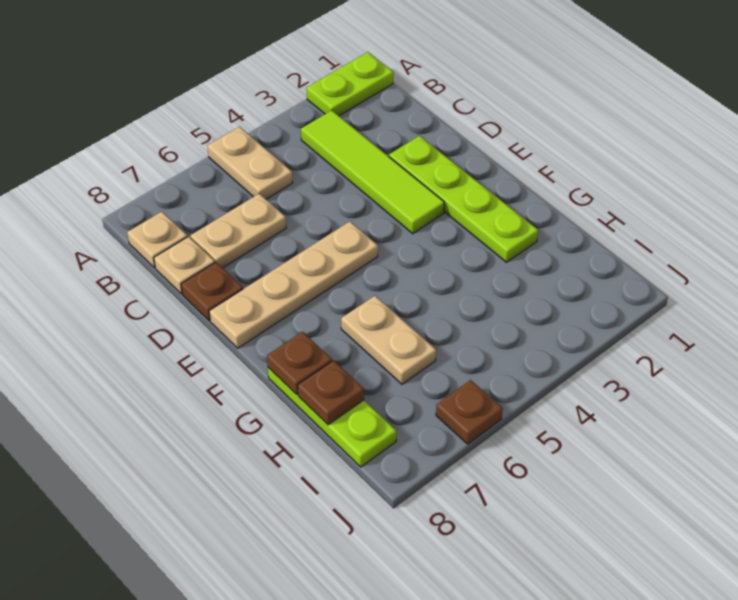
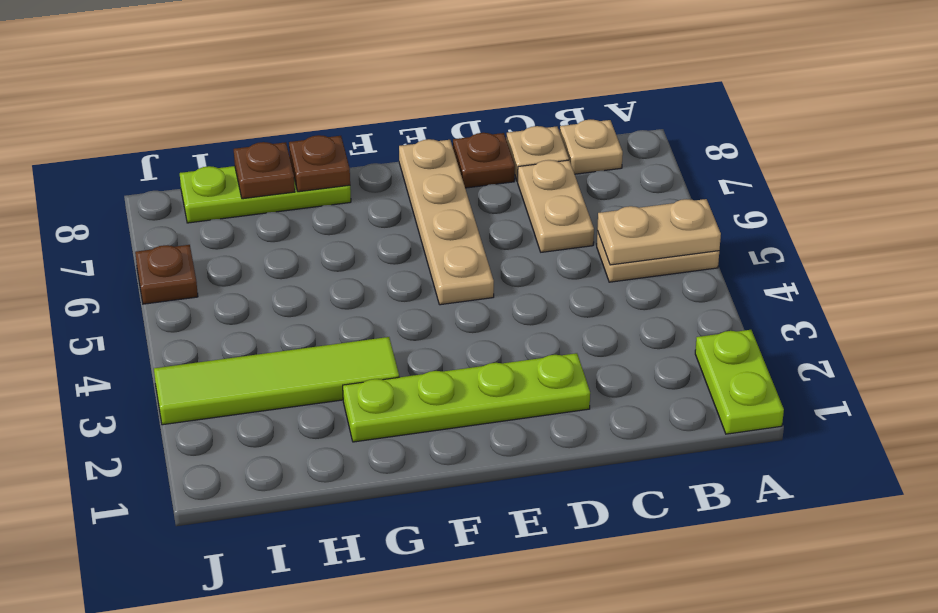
lime 1x4 tile [301,110,444,234] -> lime 1x4 tile moved to [154,337,399,425]
tan 1x2 plate [341,296,436,384] -> tan 1x2 plate moved to [597,199,721,265]

